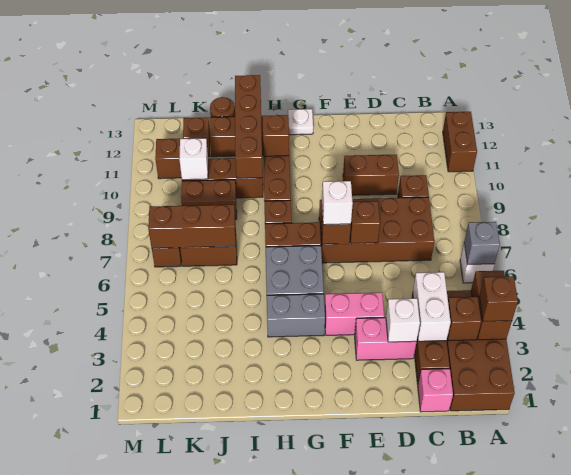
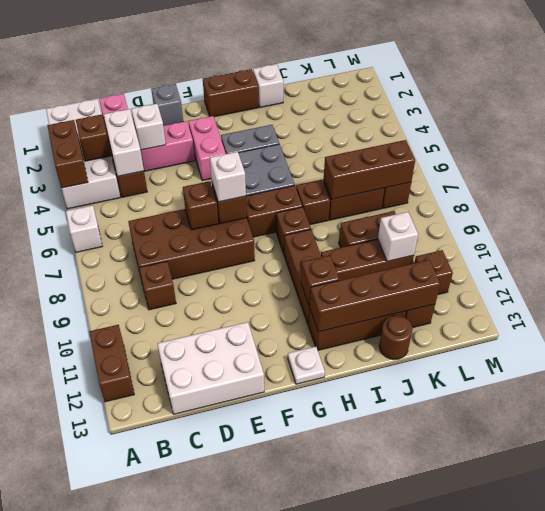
brown 2x4 brick [447,290,515,411] -> white 2x4 brick [46,99,120,209]
brown 1x1 brick [479,276,518,321] -> brown 1x1 brick moved to [296,180,330,225]
grey 1x1 brick [464,222,500,265] -> grey 1x1 brick moved to [151,84,183,126]
none -> white 2x3 brick [157,322,264,414]
brown 1x2 brick [343,155,399,195] -> brown 1x2 brick moved to [203,69,259,117]
pink 1x2 brick [325,293,384,335] -> pink 1x2 brick turned to [188,116,226,181]
none -> white 1x1 brick [253,64,284,107]
brown 1x4 brick [235,75,263,178] -> brown 1x4 brick turned to [309,260,440,332]

